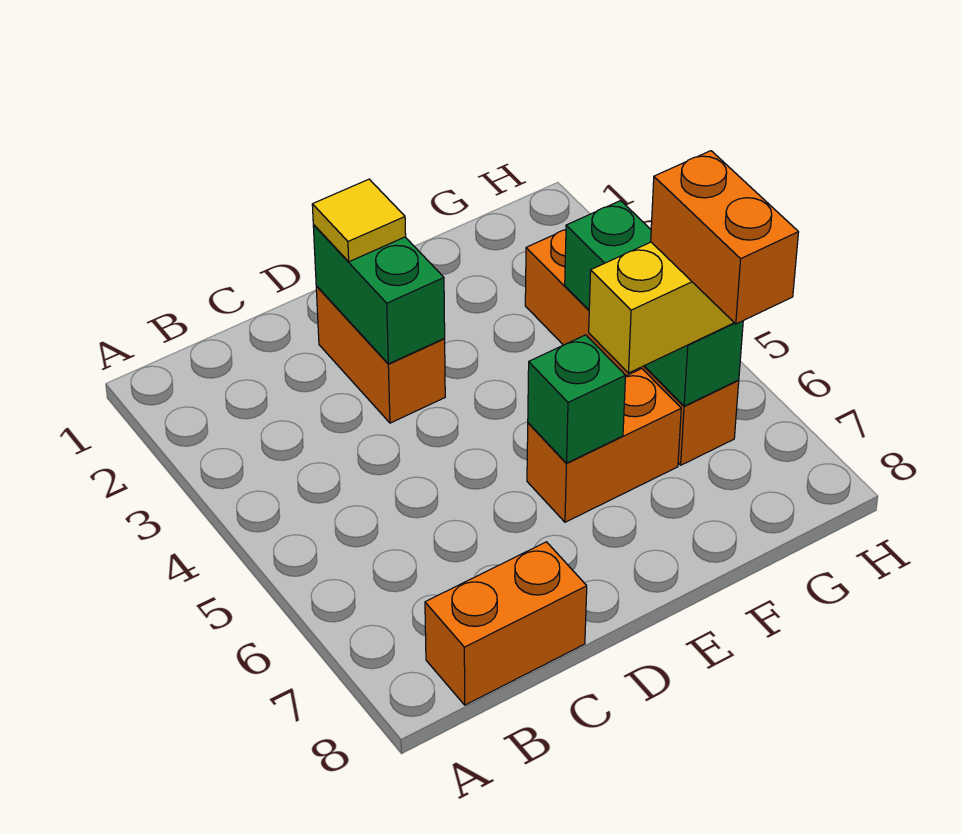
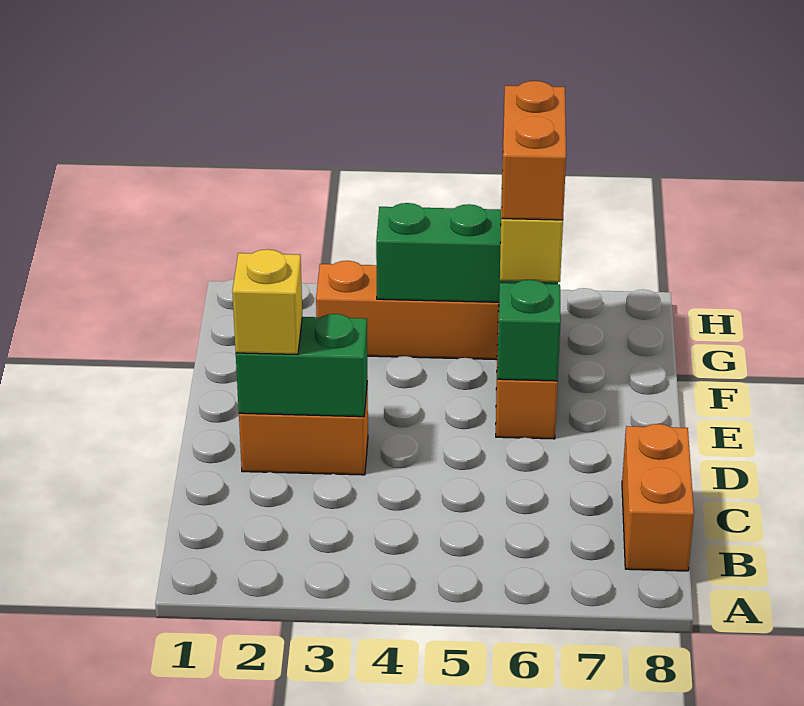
yellow 1x1 tile [312,179,406,262] -> yellow 1x1 brick [232,249,302,355]
orange 1x2 brick [651,151,799,324] -> orange 1x2 brick turned to [502,81,566,220]

